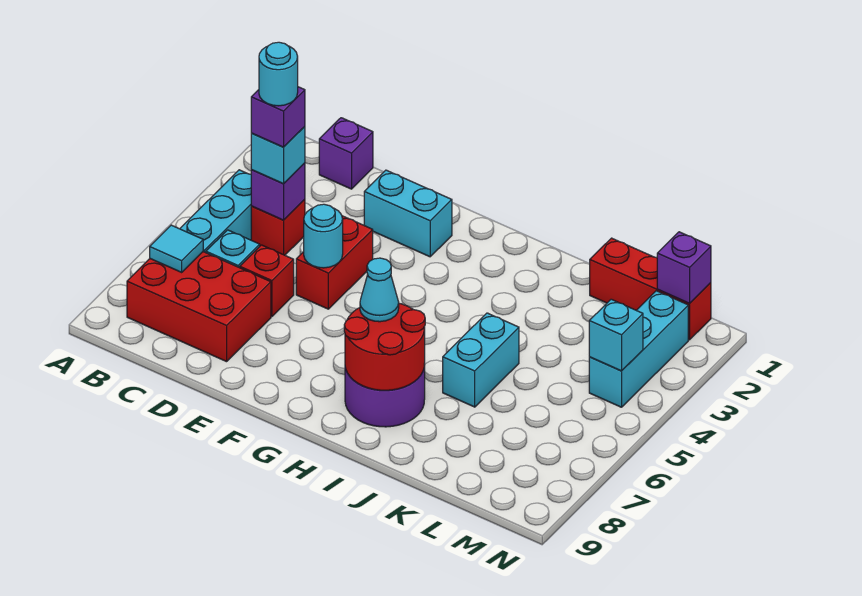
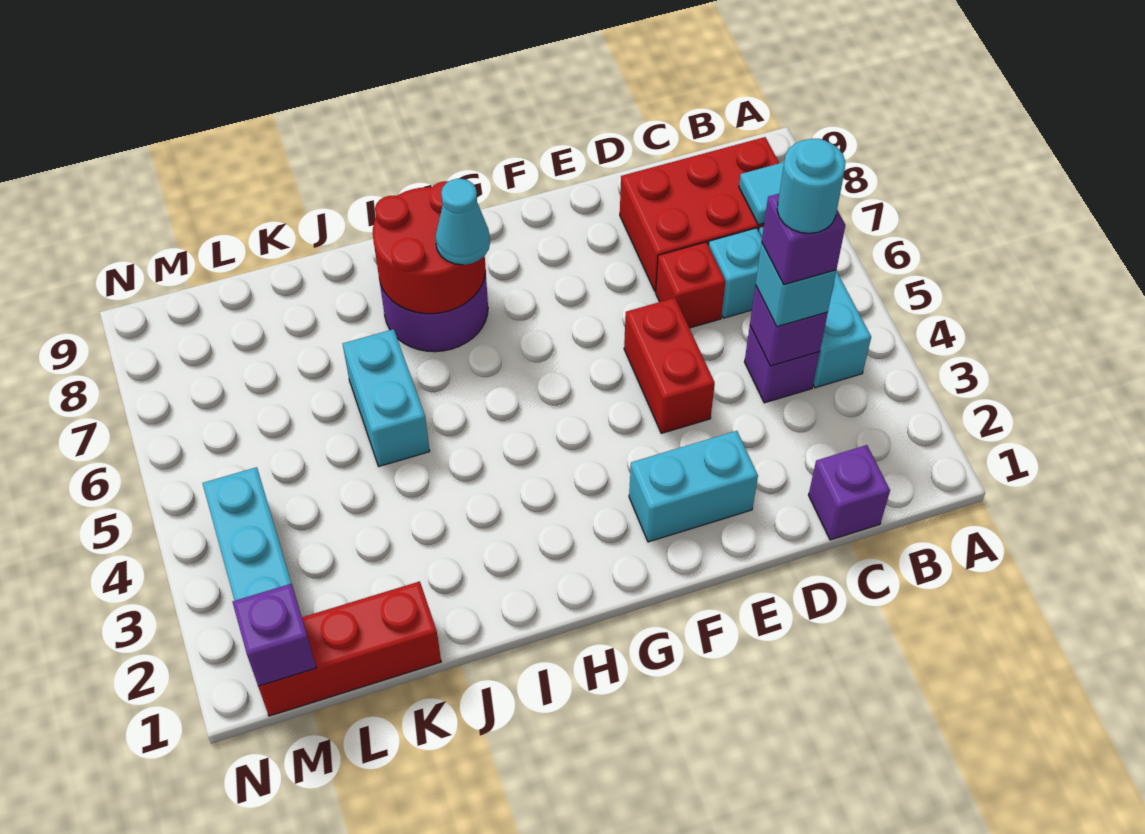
red 1x1 brick [251,199,305,255] -> purple 1x1 brick [745,326,820,403]
cyan 1x1 round brick [304,204,343,268] -> none
cyan 1x1 brick [589,299,643,371] -> none

